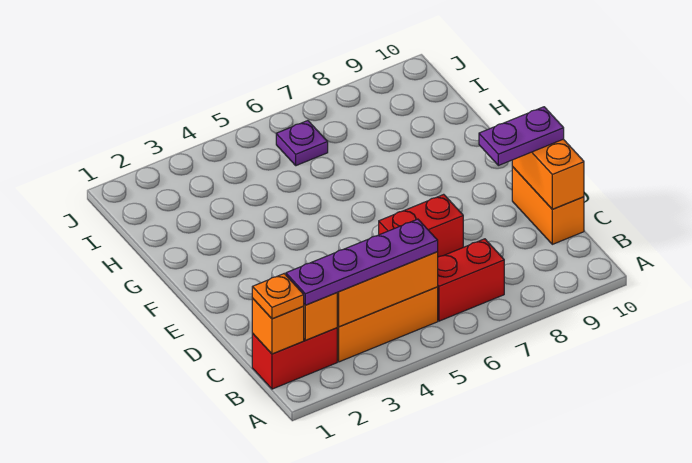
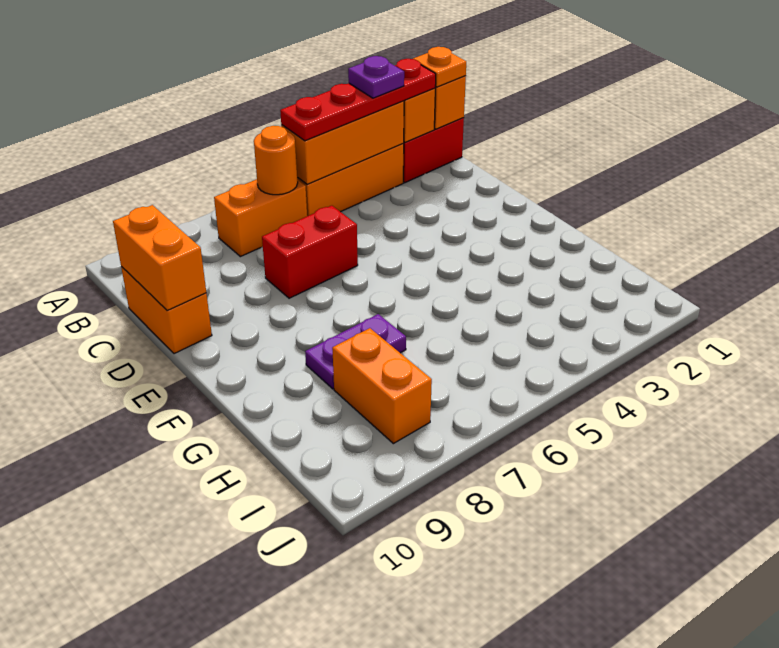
purple 1x4 plate [286,219,438,305] -> red 1x4 plate [280,59,436,141]
red 1x2 brick [438,239,504,321] -> orange 1x2 brick [214,179,307,257]
none -> orange 1x1 round brick [254,126,298,195]
purple 1x2 plate [479,107,564,165] -> purple 1x2 plate moved to [305,314,406,389]
none -> orange 1x2 brick [332,328,432,444]
purple 1x1 plate [276,121,328,166] -> purple 1x1 plate moved to [348,56,404,98]

